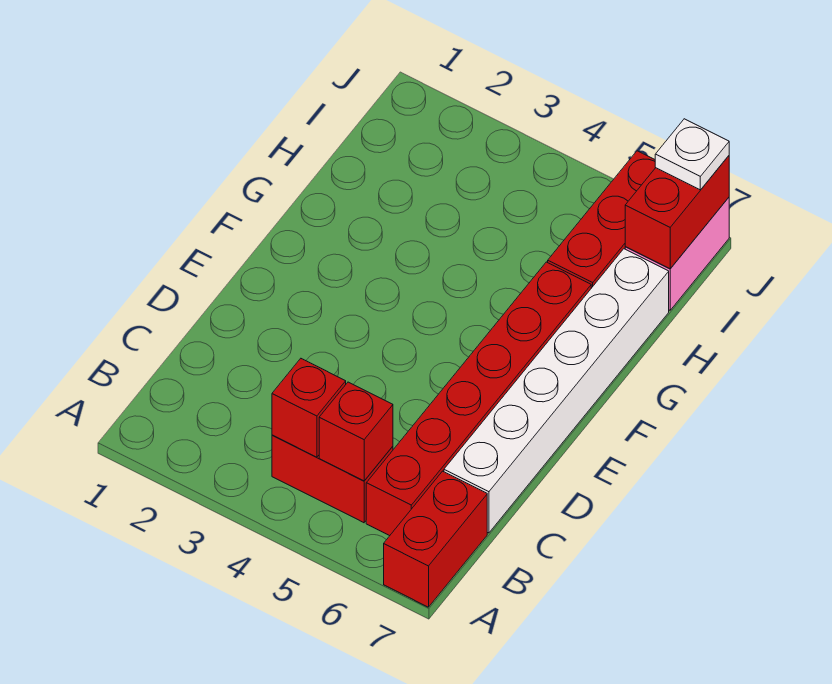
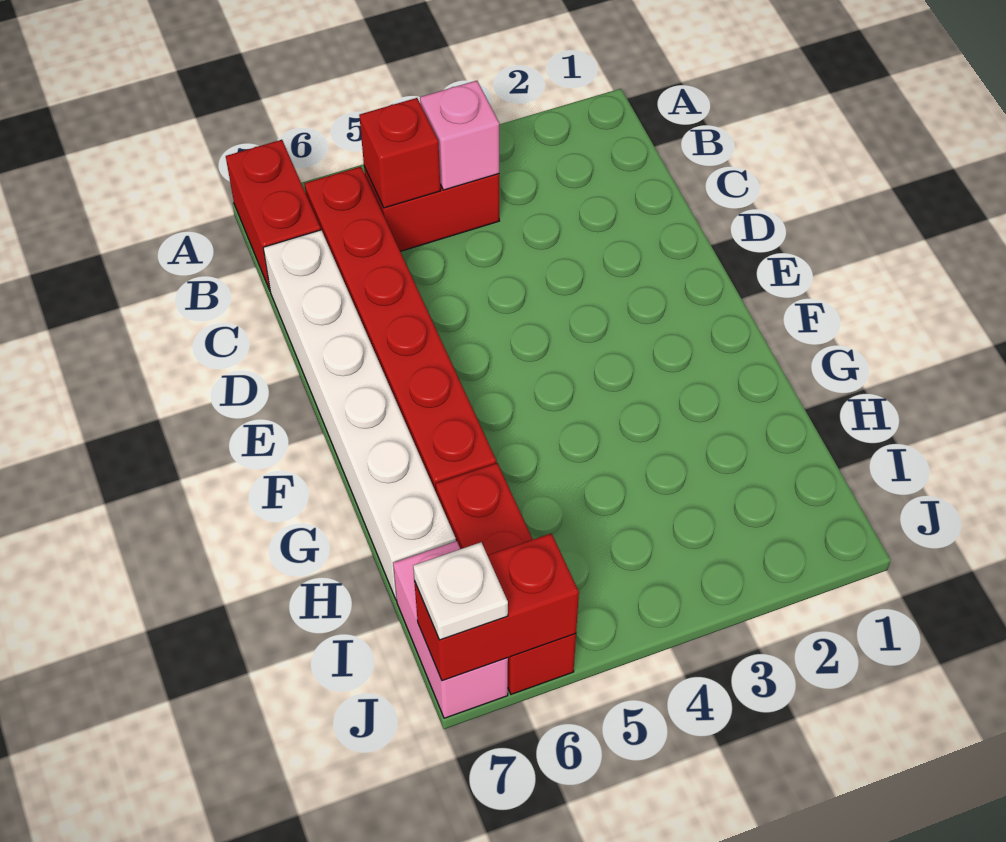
red 1x1 brick [272,359,346,457] -> pink 1x1 brick [420,81,499,190]
red 1x2 brick [625,156,729,269] -> red 1x2 brick turned to [414,533,579,681]

